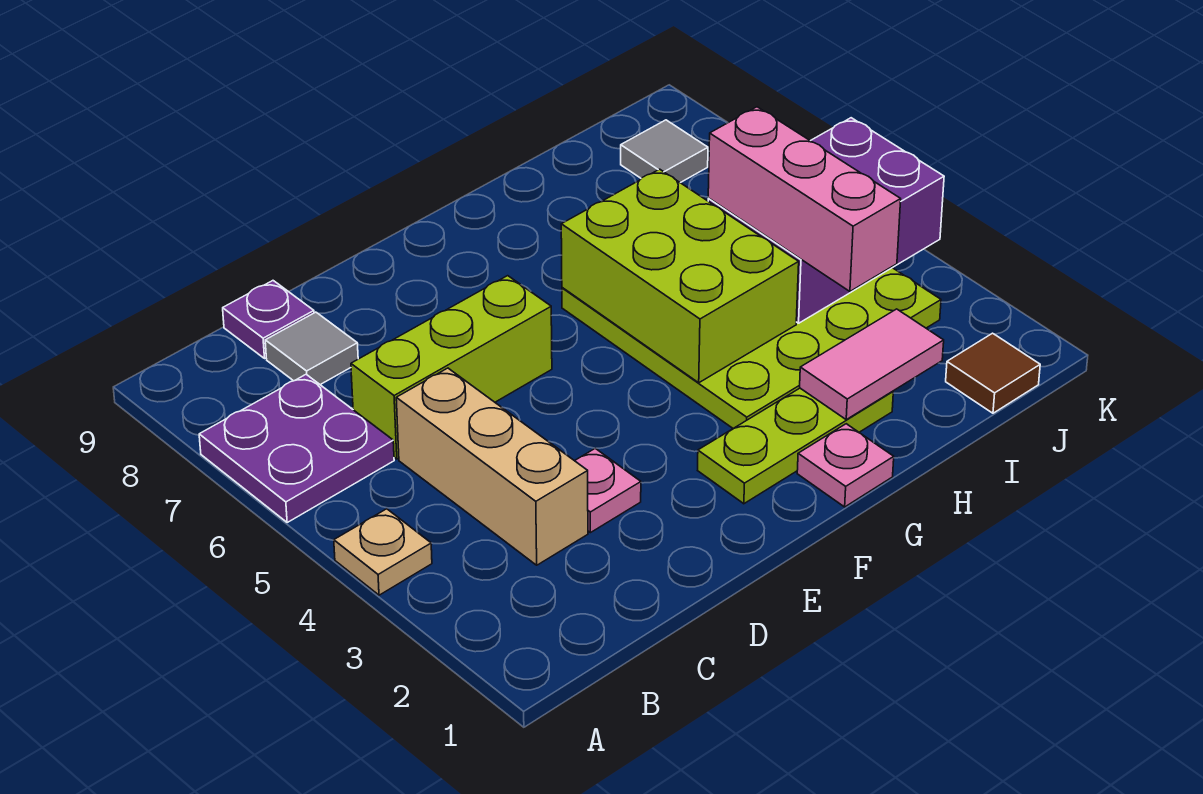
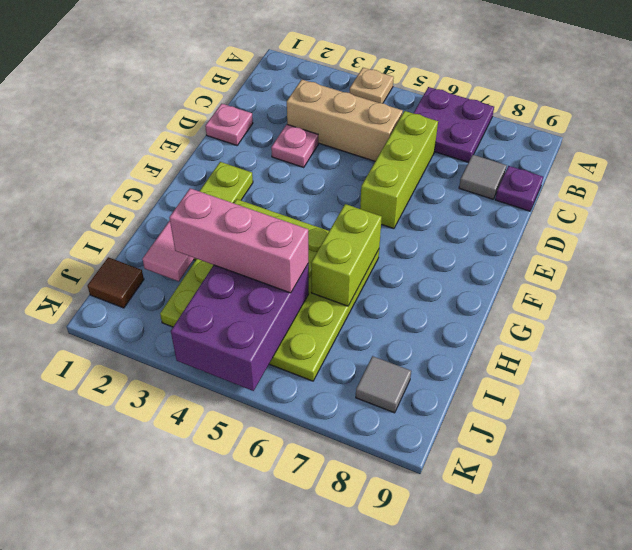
pink 1x1 plate [797,424,894,507] -> pink 1x1 plate moved to [205,104,253,145]
lime 2x3 brick [561,169,799,383] -> lime 1x2 brick [311,204,382,306]

